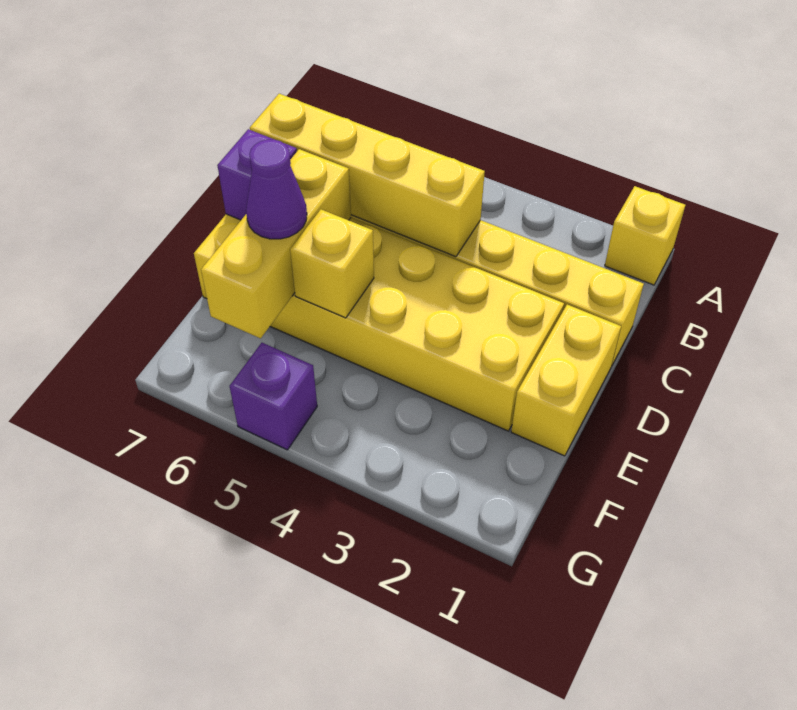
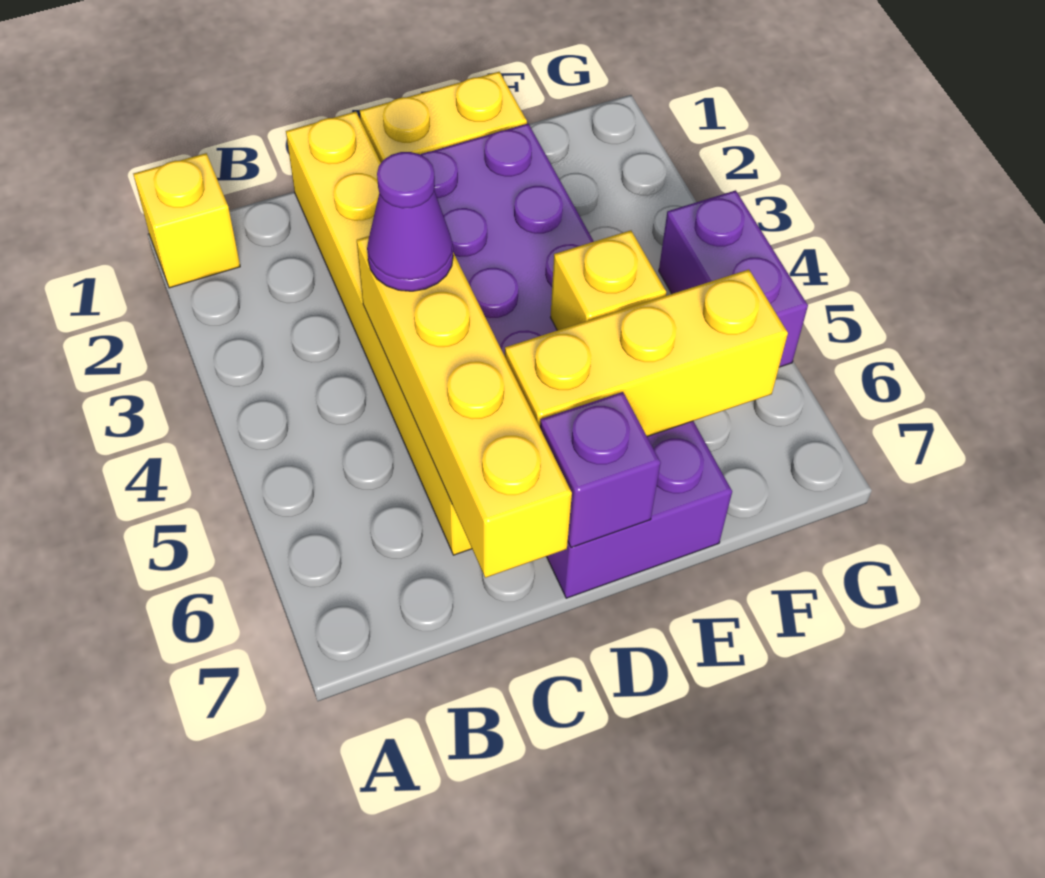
yellow 2x6 brick [194,214,564,431] -> purple 2x6 brick [420,124,732,598]
purple 1x1 cone [246,139,307,239] -> purple 1x1 cone moved to [367,152,453,291]
purple 1x1 brick [230,343,317,450] -> purple 1x2 brick [659,190,808,367]

